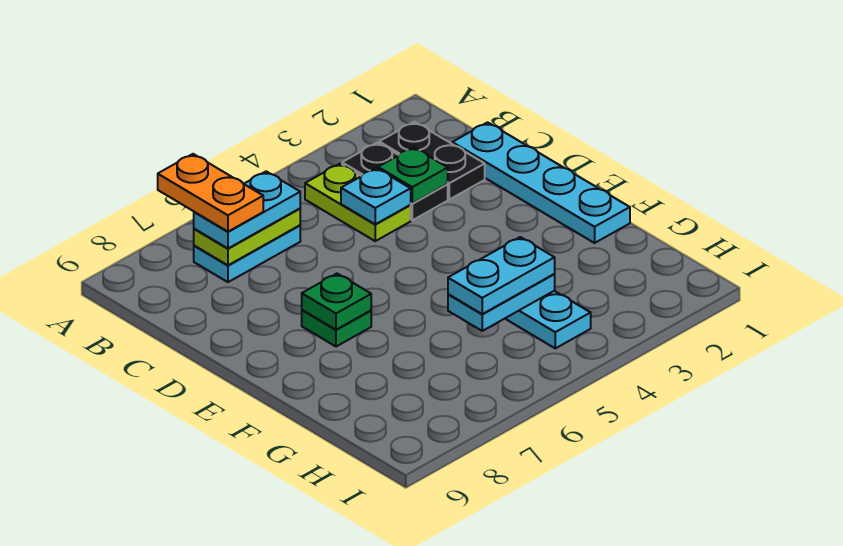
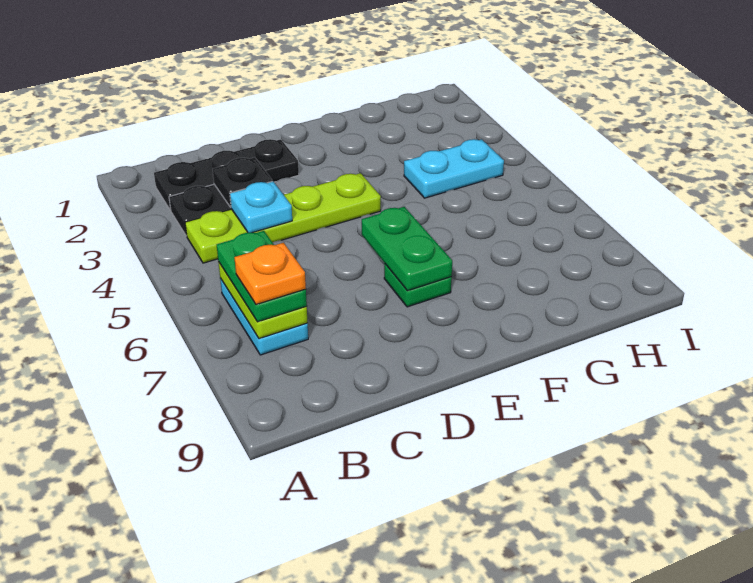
orange 1x2 plate [158,154,263,232] -> orange 1x1 plate [234,243,306,304]
black 1x2 plate [379,122,485,199] -> black 1x3 plate [154,139,299,210]
lime 1x2 plate [305,163,411,241] -> lime 1x4 plate [185,173,381,263]
cyan 1x2 plate [194,171,300,248] -> green 1x2 plate [217,231,307,322]
cyan 1x4 plate [452,122,630,243] -> none
green 1x1 plate [378,147,448,203] -> black 1x1 plate [213,157,272,207]
green 1x1 plate [302,274,371,330] -> green 1x2 plate [362,207,452,291]
cyan 1x2 plate [448,274,555,331] -> none
cyan 1x2 plate [448,237,555,314] -> none

